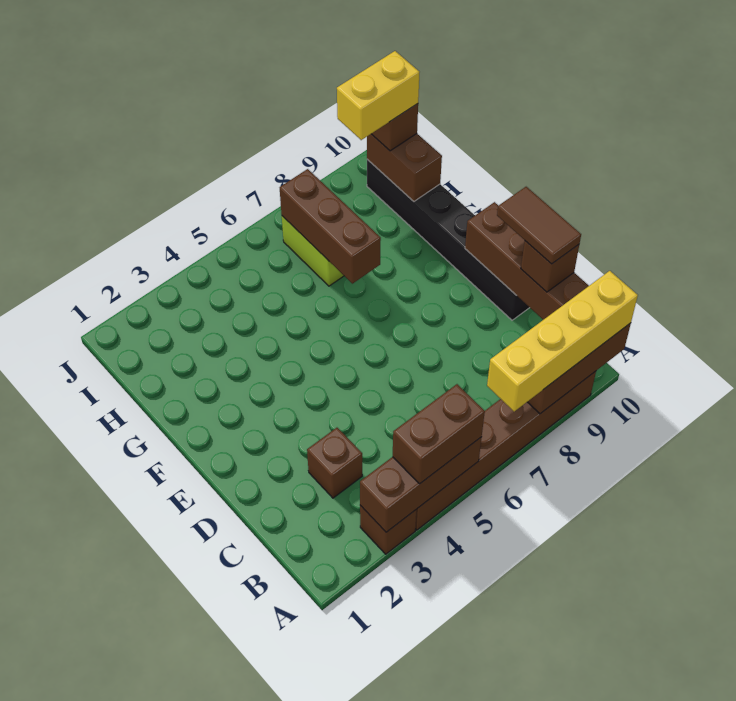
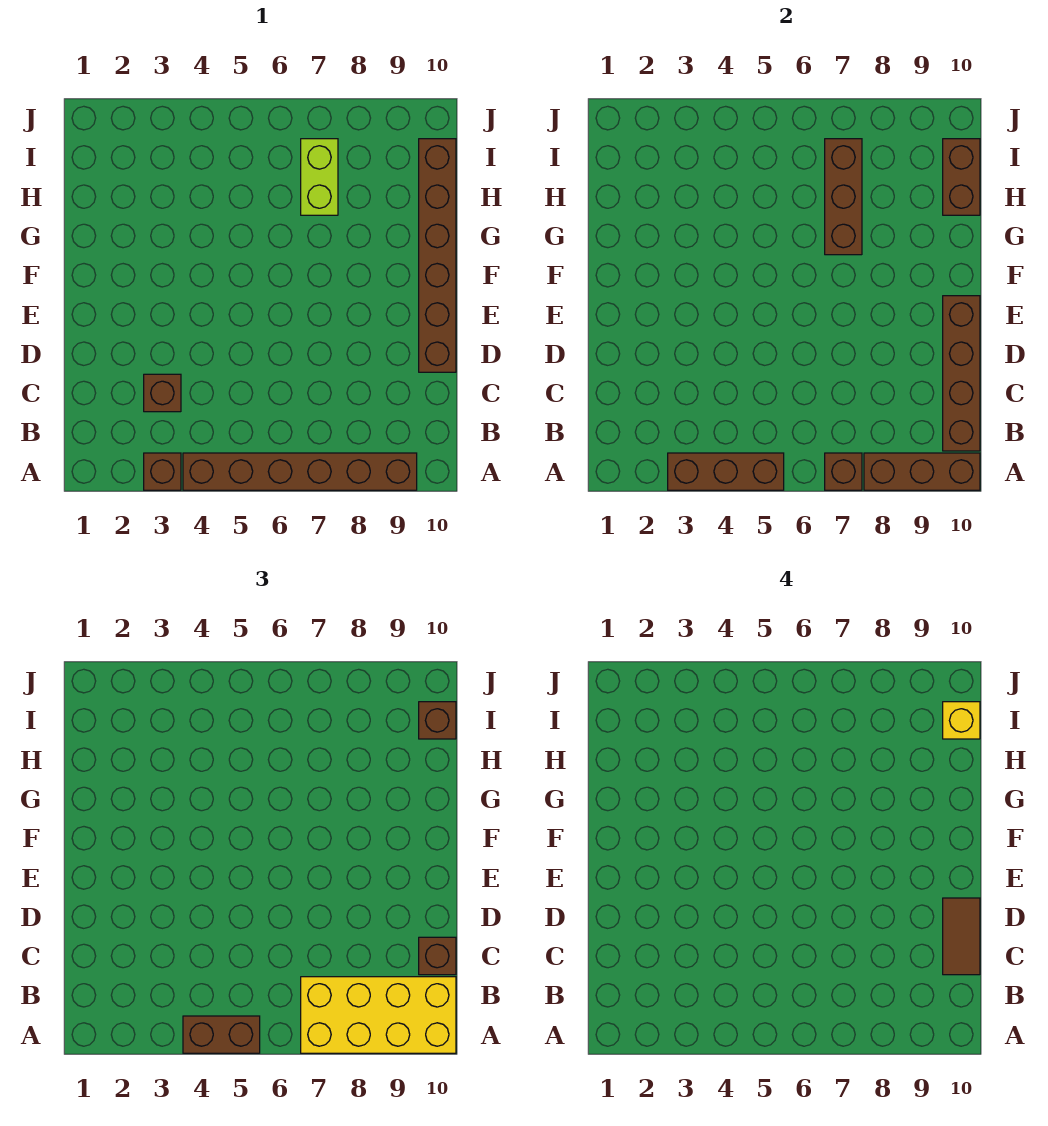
none -> brown 1x1 brick [825,453,862,490]
yellow 1x4 brick [487,271,638,412] -> yellow 2x4 brick [301,977,456,1053]
black 1x6 brick [367,159,530,320] -> brown 1x6 brick [419,139,456,372]
yellow 1x2 brick [337,51,419,140] -> yellow 1x1 brick [943,702,980,739]

